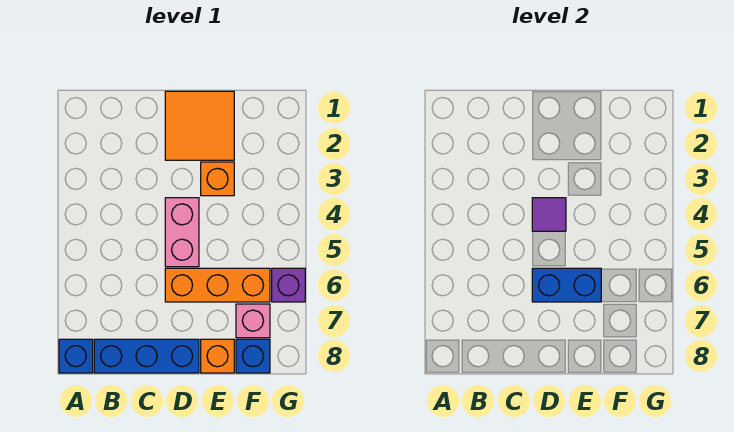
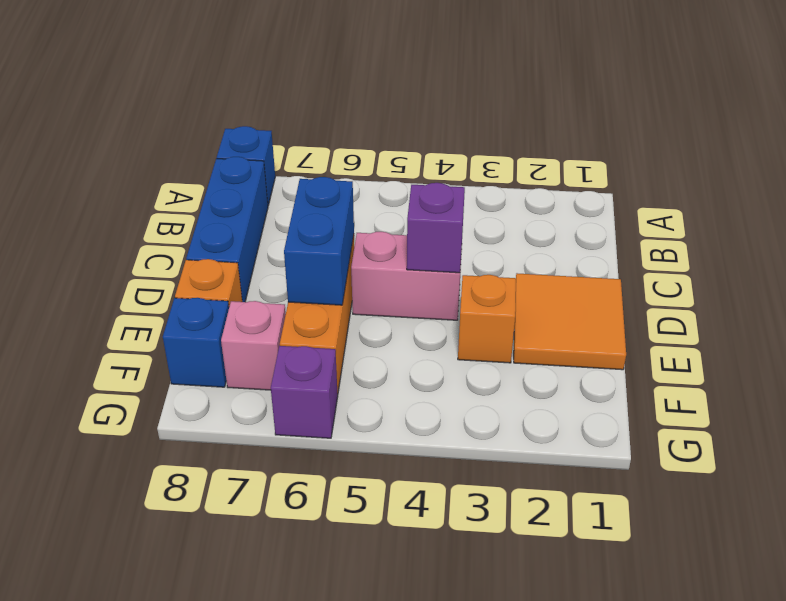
purple 1x1 tile [532,198,566,231] -> purple 1x1 brick [407,183,465,273]

